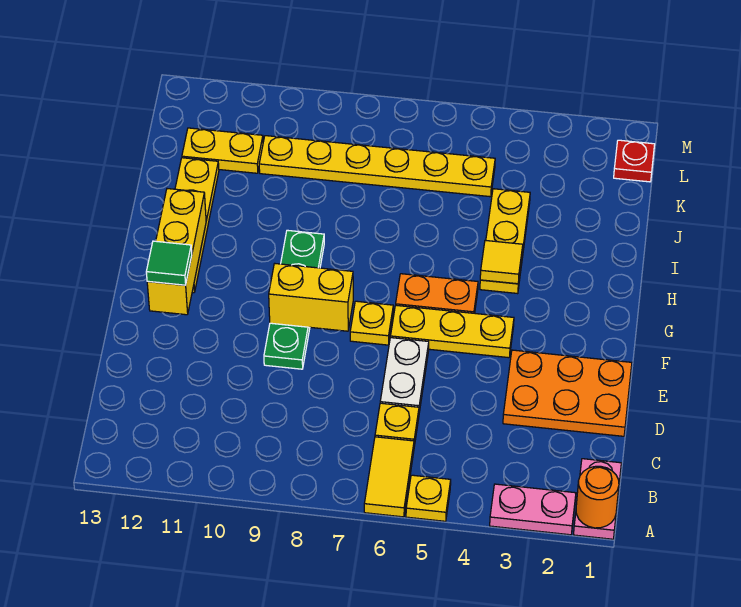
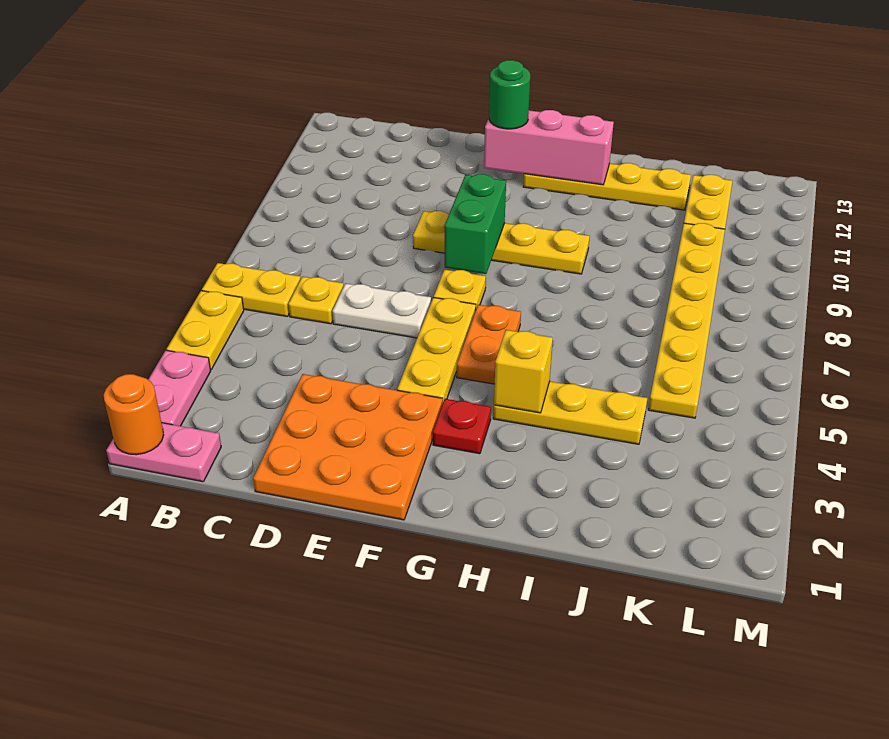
yellow 1x1 plate [406,475,451,521] -> yellow 1x2 plate [167,291,244,370]
yellow 1x2 tile [364,437,414,517] -> yellow 1x2 plate [202,263,300,317]
orange 2x3 plate [503,350,632,436] -> orange 3x3 plate [253,374,442,520]
green 1x4 plate [264,230,324,369] -> yellow 1x4 plate [413,211,590,274]
yellow 1x2 brick [269,264,353,331] -> green 1x2 brick [445,174,506,274]
yellow 1x3 brick [147,189,206,315] -> pink 1x3 brick [484,110,614,185]
green 1x1 tile [146,241,192,285] -> green 1x1 round brick [489,60,530,129]
yellow 1x1 tile [480,240,523,284] -> yellow 1x1 brick [494,330,553,413]
red 1x1 plate [614,140,655,182] -> red 1x1 plate moved to [433,399,491,454]

